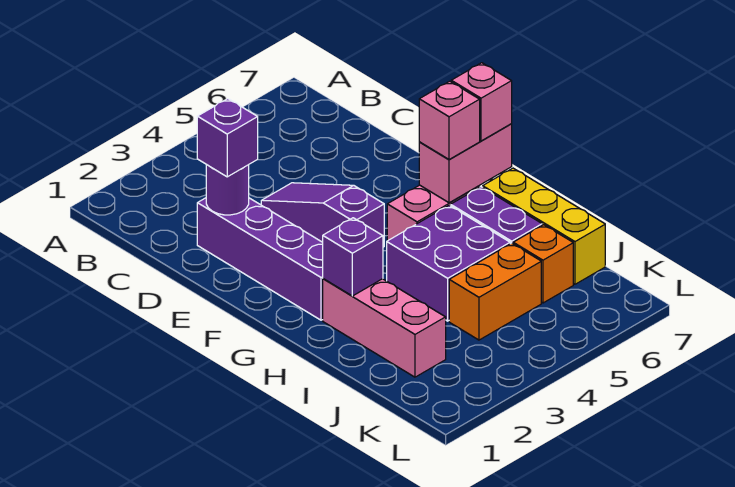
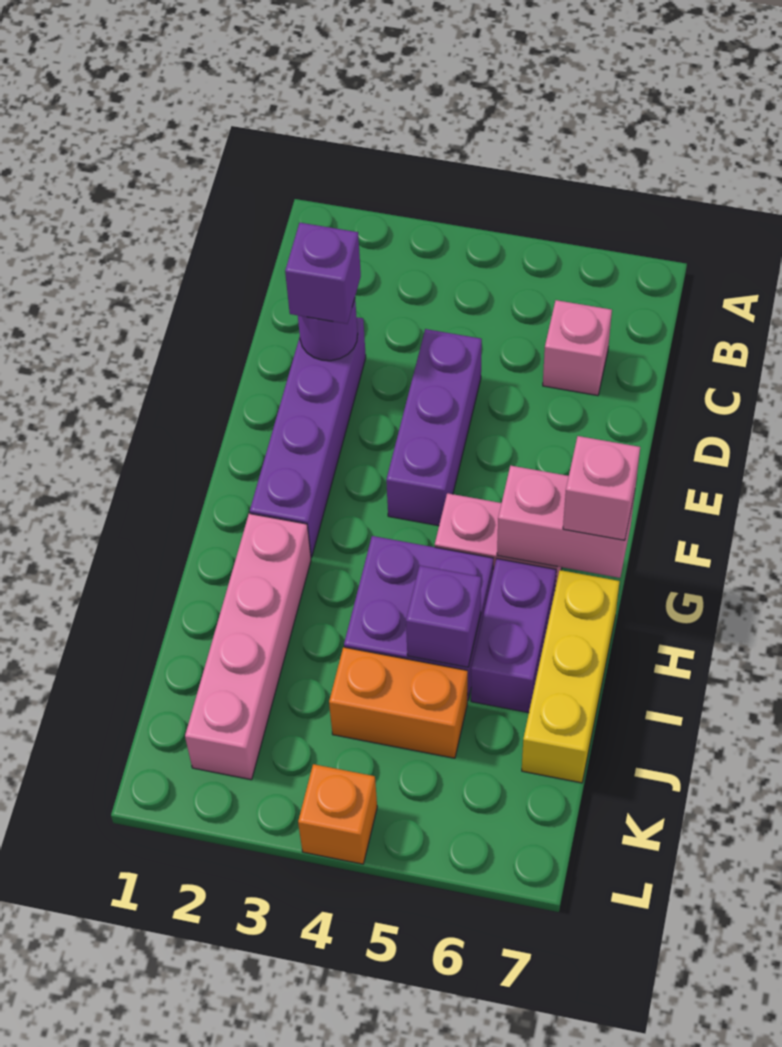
purple 1x3 slope [261,183,384,247] -> purple 1x3 brick [386,329,482,526]
pink 1x1 brick [419,81,480,159] -> pink 1x1 brick moved to [543,300,612,396]
pink 1x3 brick [323,279,446,377] -> pink 1x4 brick [185,514,311,780]
purple 1x1 brick [323,218,383,296] -> purple 1x1 brick moved to [406,566,481,667]
orange 1x1 brick [513,225,573,303] -> orange 1x1 brick moved to [298,764,377,864]

